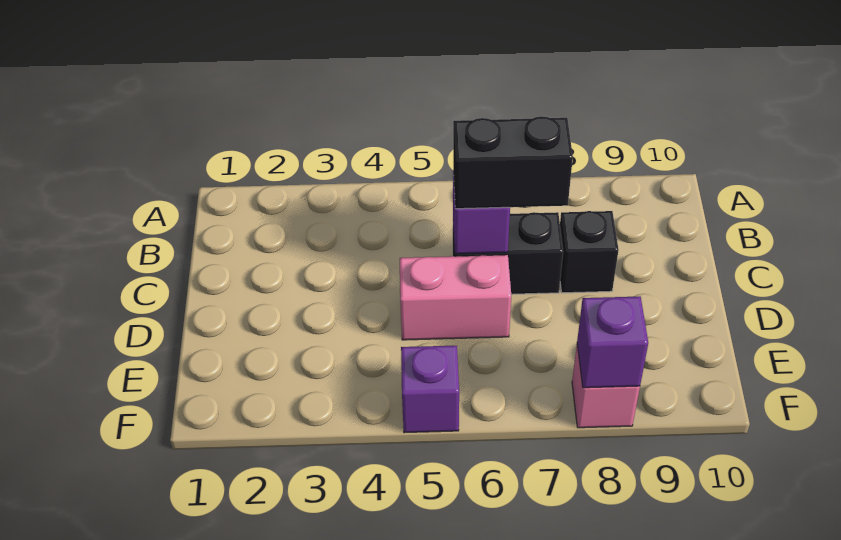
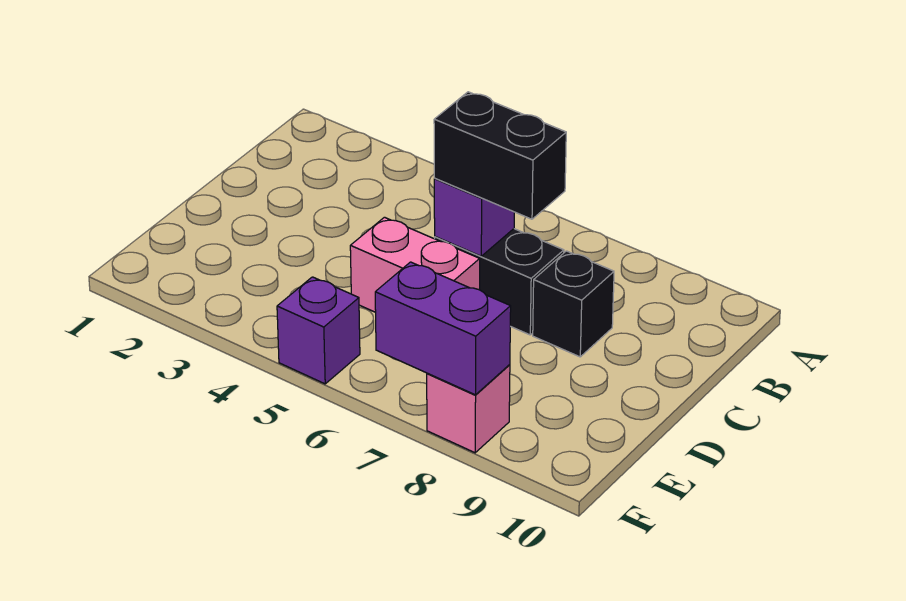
purple 1x1 brick [577,296,648,388] -> purple 1x2 brick [375,262,511,395]

